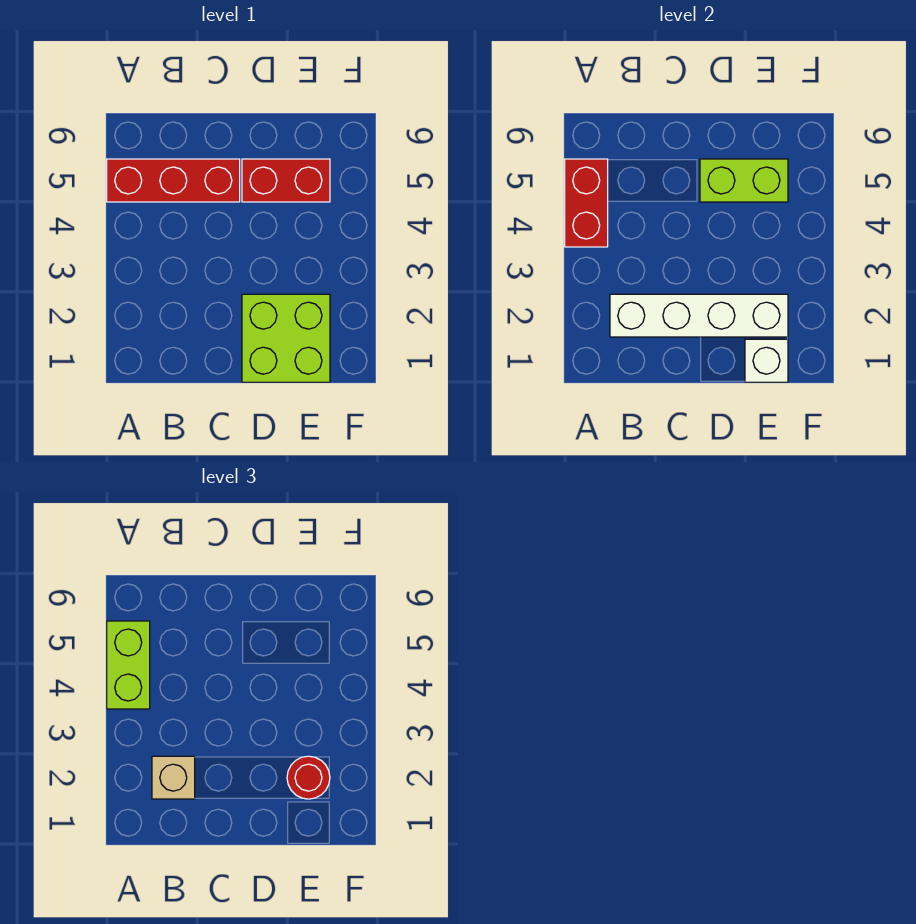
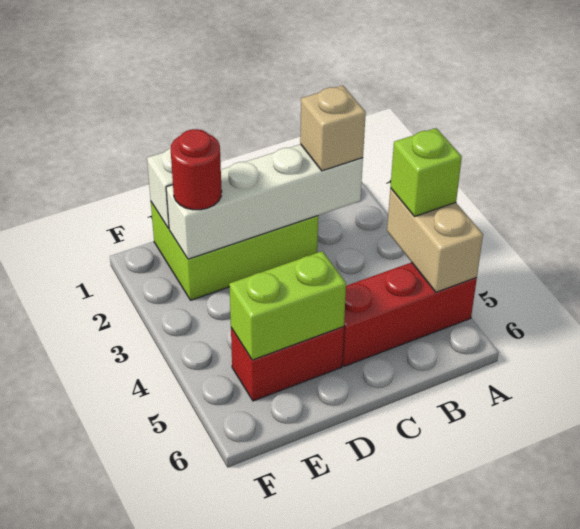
red 1x2 brick [565,159,608,247] -> tan 1x2 brick [387,188,483,292]
lime 1x2 brick [107,621,150,709] -> lime 1x1 brick [390,128,462,216]
lime 2x2 brick [242,294,330,382] -> lime 2x3 brick [151,202,318,300]

